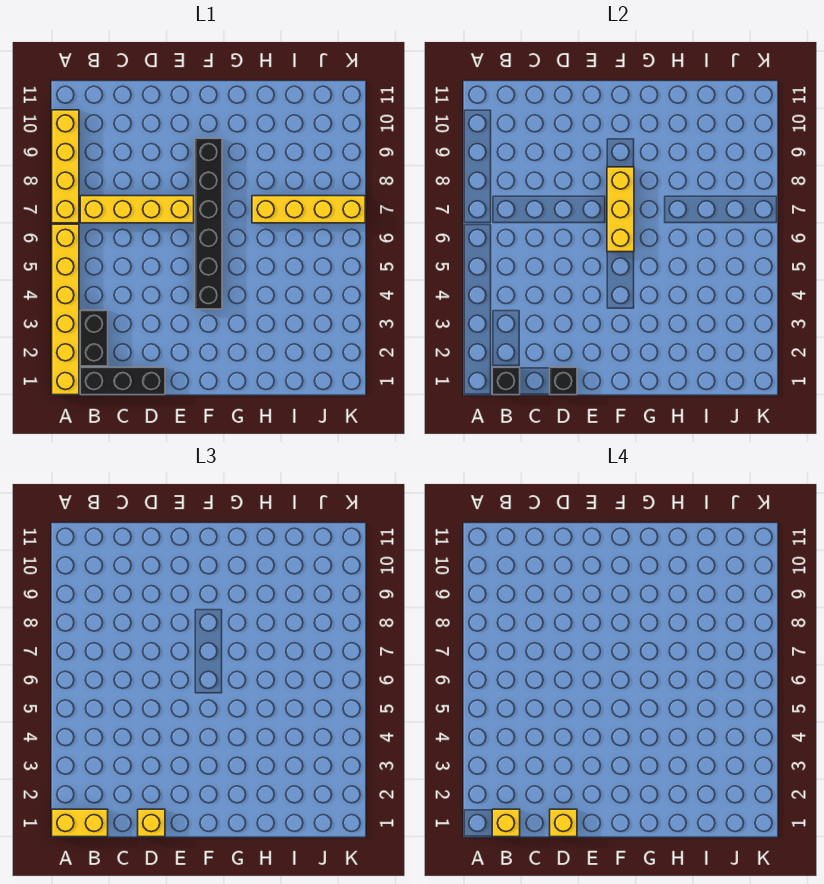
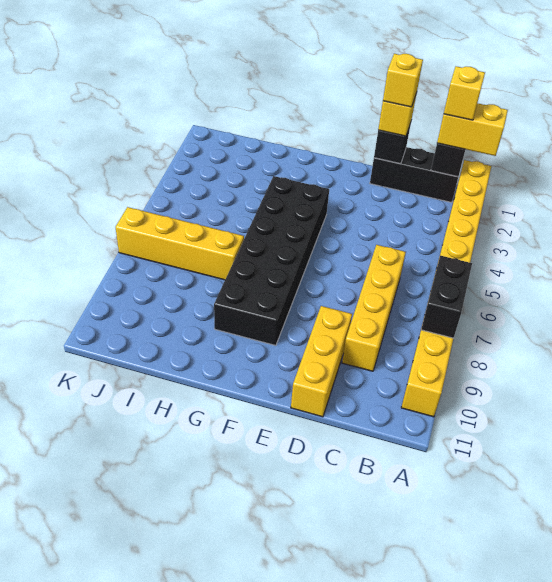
black 1x2 brick [80,310,108,366] -> black 1x2 brick moved to [421,256,472,338]
yellow 1x4 brick [80,196,194,223] -> yellow 1x4 brick turned to [342,245,406,371]
black 1x6 brick [195,138,222,309] -> black 2x6 brick [214,176,329,345]
yellow 1x3 brick [607,167,634,252] -> yellow 1x3 brick moved to [291,306,352,417]

